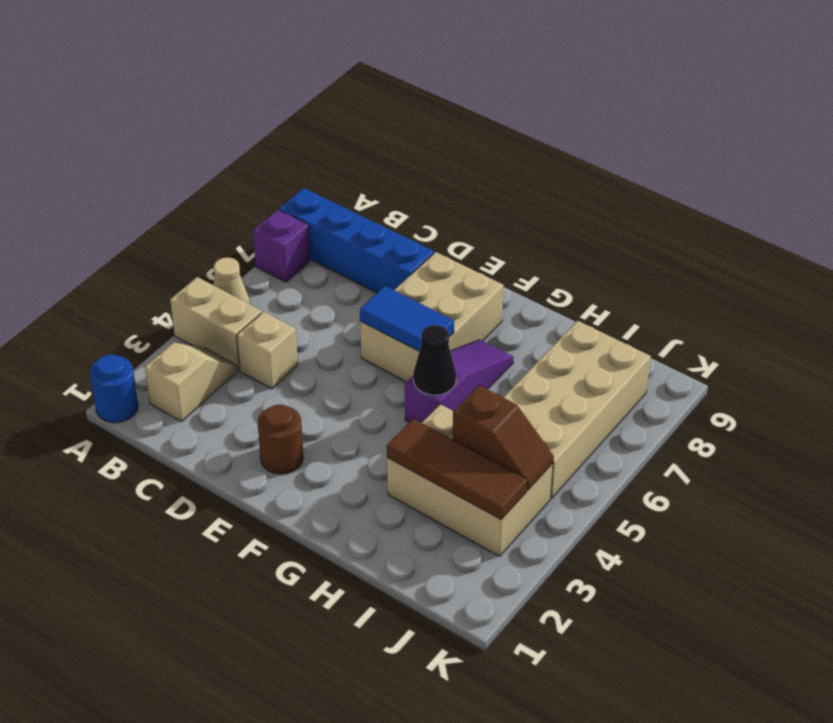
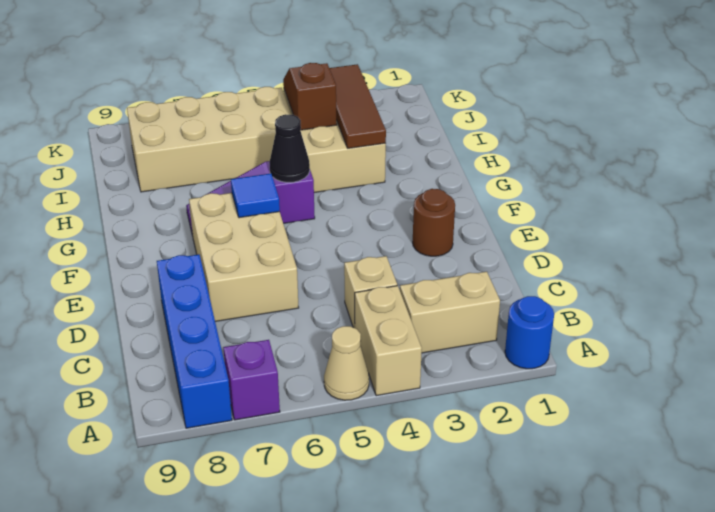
tan 1x2 slope [145,342,237,421] -> tan 1x2 brick [400,272,500,353]
tan 2x3 brick [360,252,504,382] -> tan 2x3 brick turned to [189,193,299,321]
blue 1x2 tile [360,286,454,351] -> blue 1x1 tile [231,174,280,218]

